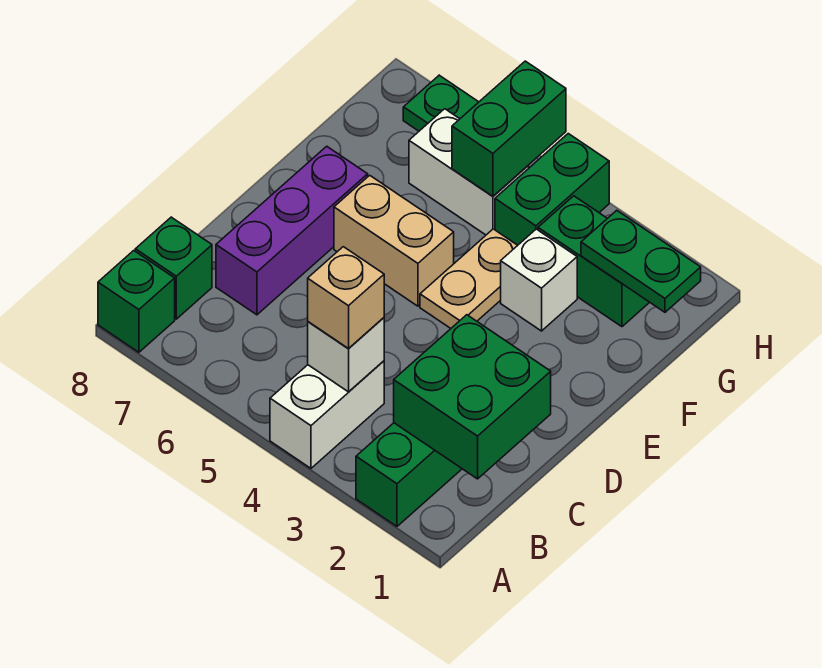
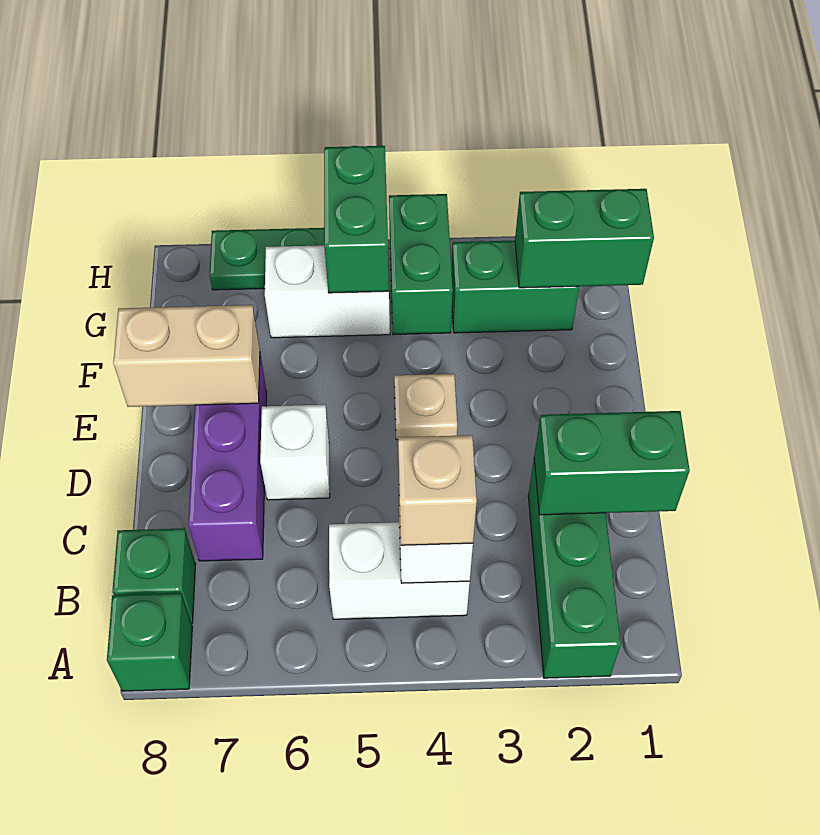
white 1x2 brick [270,361,384,468] -> white 1x2 brick turned to [329,522,470,619]
green 2x2 brick [394,315,551,479] -> green 1x2 brick [534,411,690,515]
tan 1x2 plate [420,229,518,328] -> tan 1x1 plate [394,374,457,440]
tan 1x2 brick [334,175,454,306] -> tan 1x2 brick moved to [113,305,260,407]
white 1x1 brick [501,229,577,331] -> white 1x1 brick moved to [260,405,330,500]
green 1x2 plate [581,210,701,312] -> green 1x2 brick [515,189,654,288]

